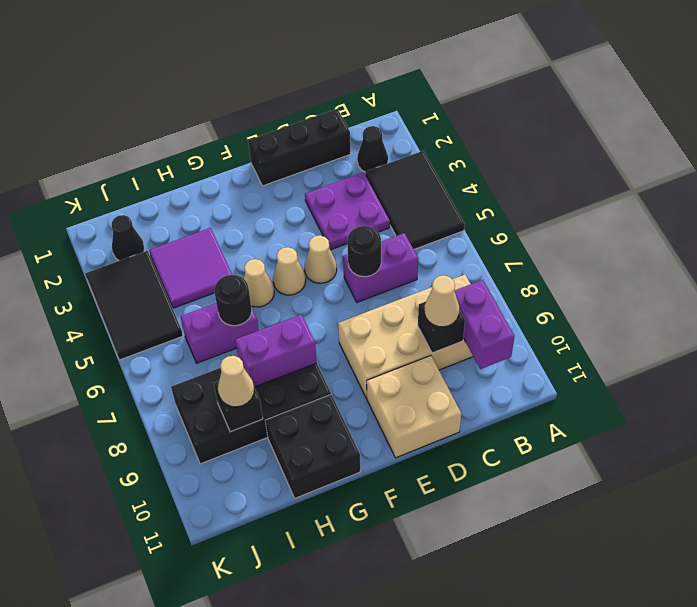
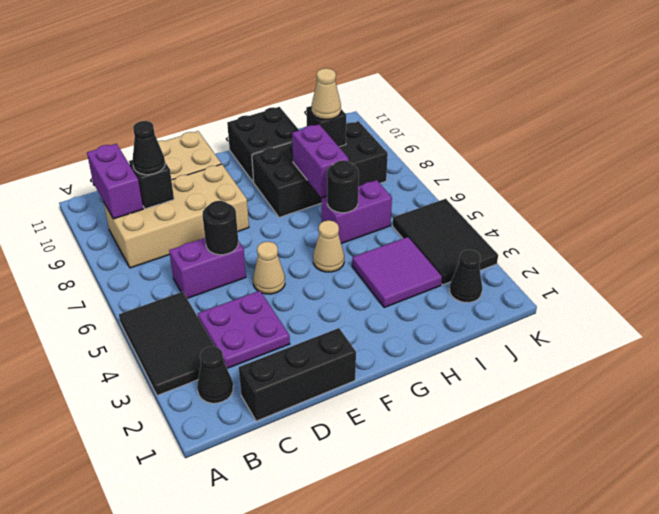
tan 1x1 cone [424,275,459,327] -> black 1x1 cone [132,121,165,175]
tan 1x1 cone [273,247,306,295] -> none
purple 1x2 brick [235,315,317,387] -> purple 1x2 brick turned to [292,124,349,197]

